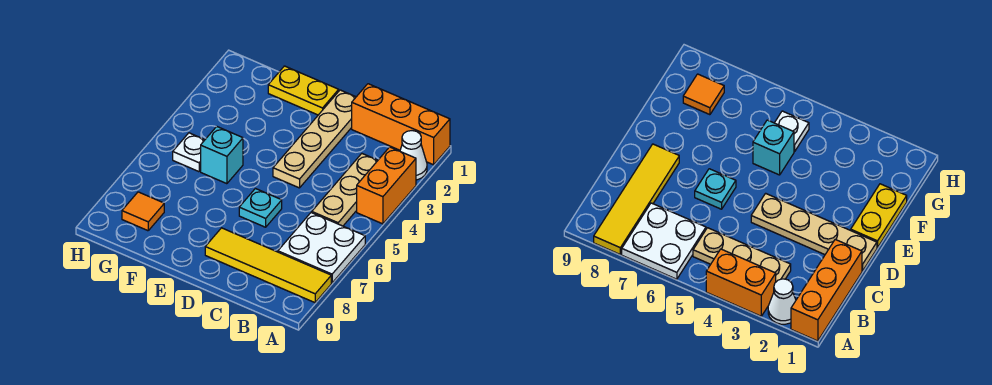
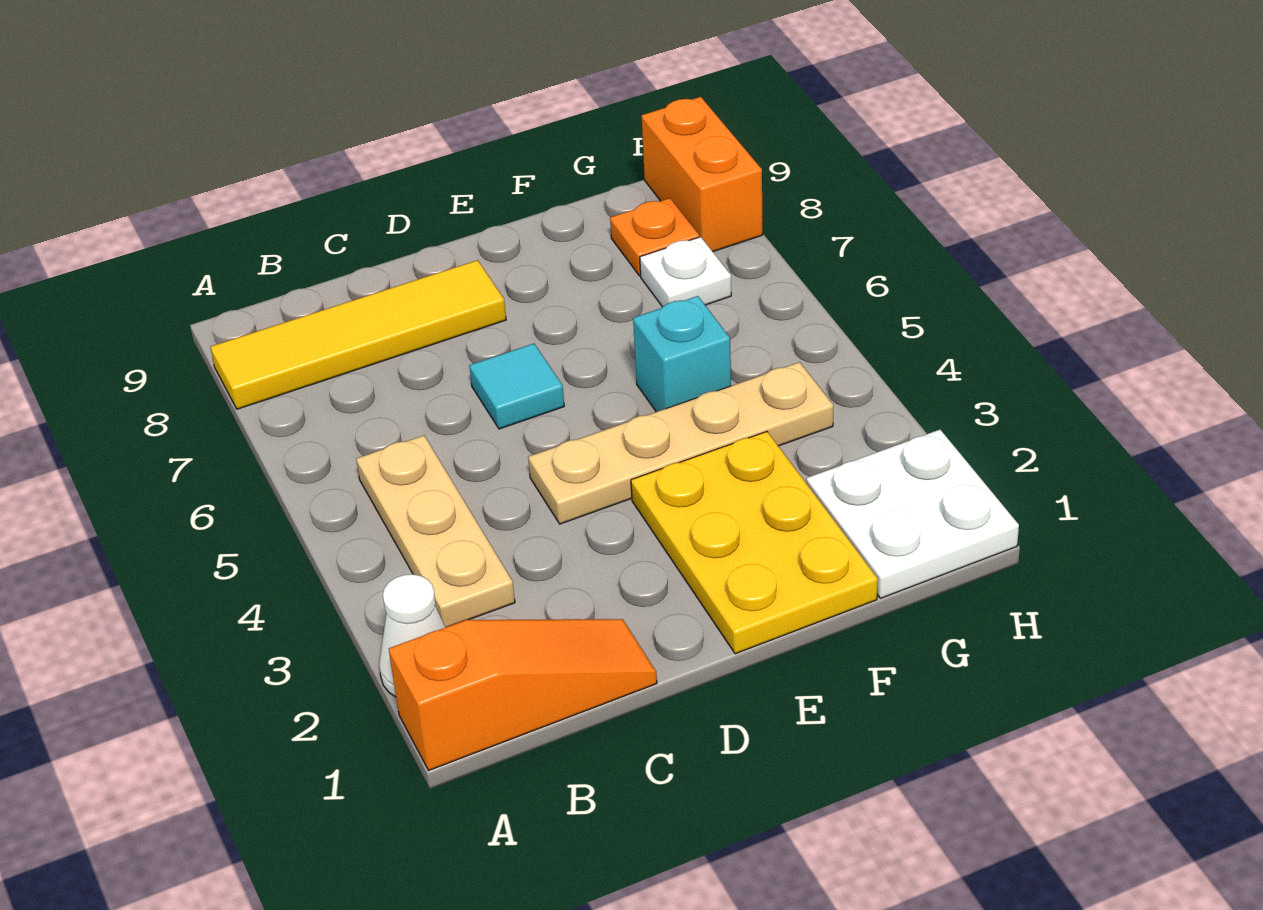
orange 1x3 brick [352,84,450,165] -> orange 1x3 slope [389,619,657,770]
orange 1x2 brick [357,147,416,224] -> orange 1x2 brick moved to [642,97,763,252]
white 2x2 plate [278,212,365,283] -> white 2x2 plate moved to [806,430,1019,598]
tan 1x4 plate [273,90,356,188] -> tan 1x4 plate turned to [528,362,833,524]
cyan 1x1 plate [239,189,282,227] -> cyan 1x1 tile [469,344,564,429]
yellow 1x2 plate [268,66,339,115] -> yellow 2x3 plate [631,432,878,654]
white 1x1 plate [173,133,205,172] -> white 1x1 plate moved to [640,237,731,307]
orange 1x1 tile [122,192,164,231] -> orange 1x1 plate [610,198,699,276]

